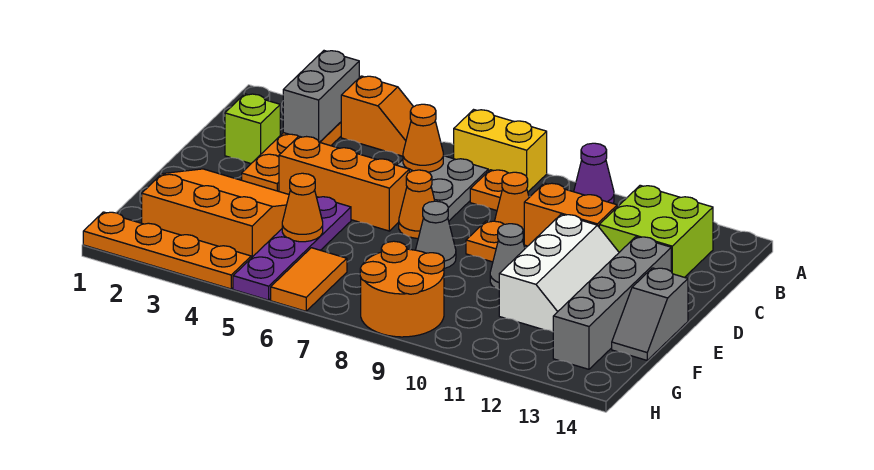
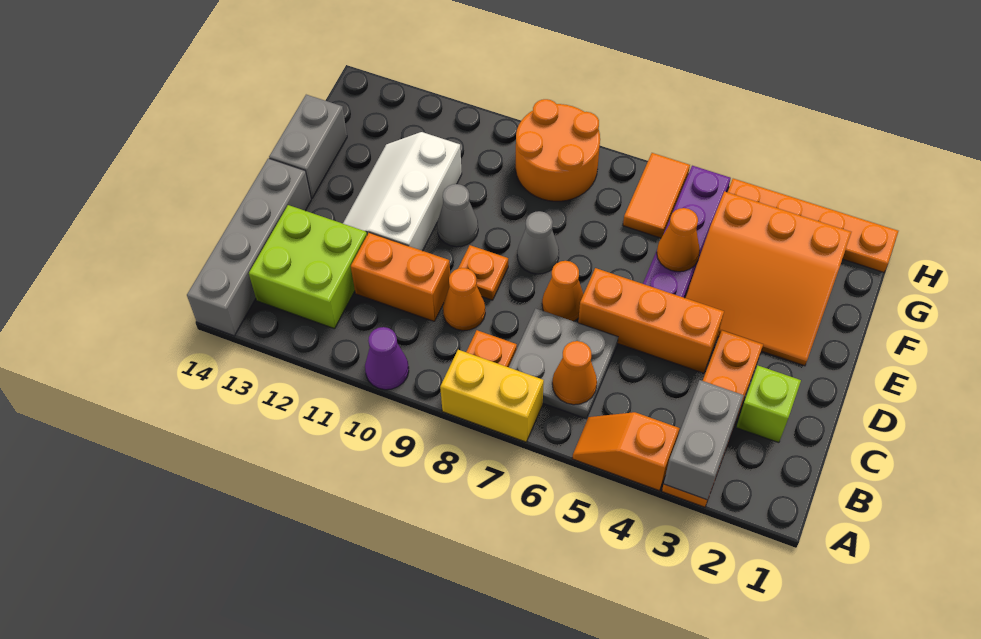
grey 1x4 brick [553,237,671,369] -> grey 1x4 brick moved to [187,158,311,336]
grey 1x2 slope [612,268,688,360] -> grey 1x2 brick [269,95,347,198]

